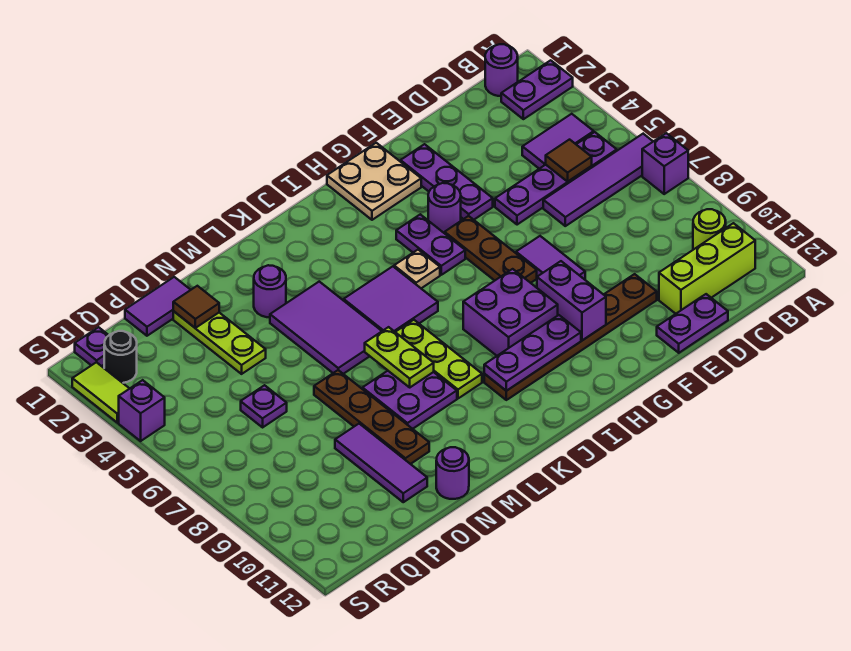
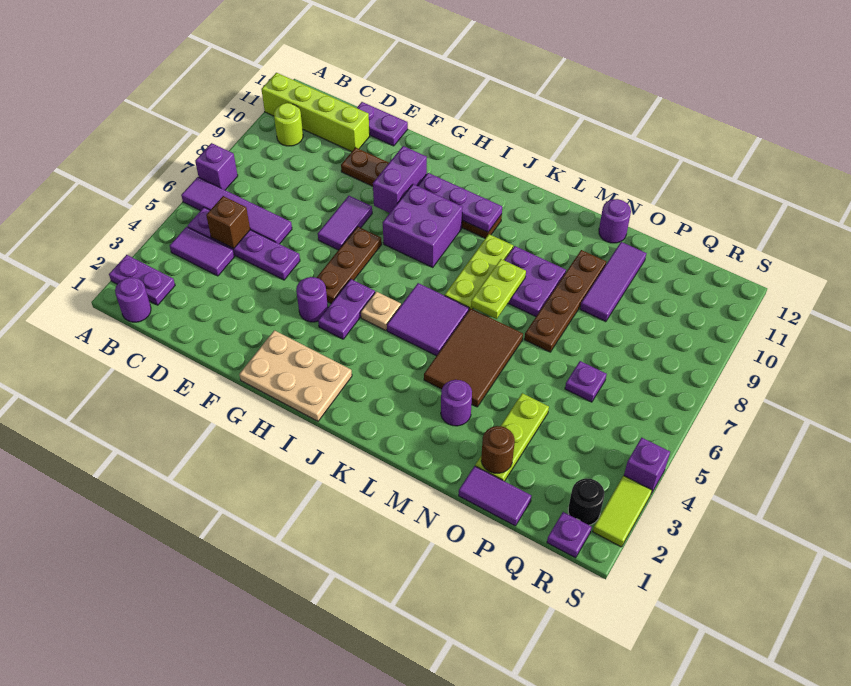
lime 1x3 brick [659,223,755,314] -> lime 1x4 brick [261,73,370,152]
brown 1x1 tile [546,140,592,182] -> brown 1x1 brick [206,196,250,249]
purple 1x3 plate [401,144,493,220] -> none
tan 2x2 plate [327,143,421,220] -> tan 2x3 plate [239,330,352,421]
purple 2x3 tile [270,282,382,374] -> brown 2x3 tile [424,308,523,407]
brown 1x1 tile [173,286,219,328] -> brown 1x1 round brick [481,426,515,473]

